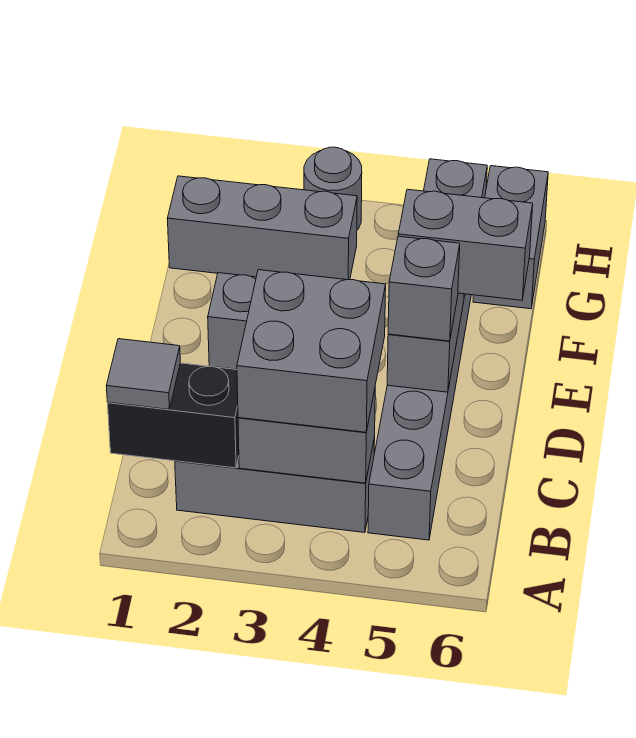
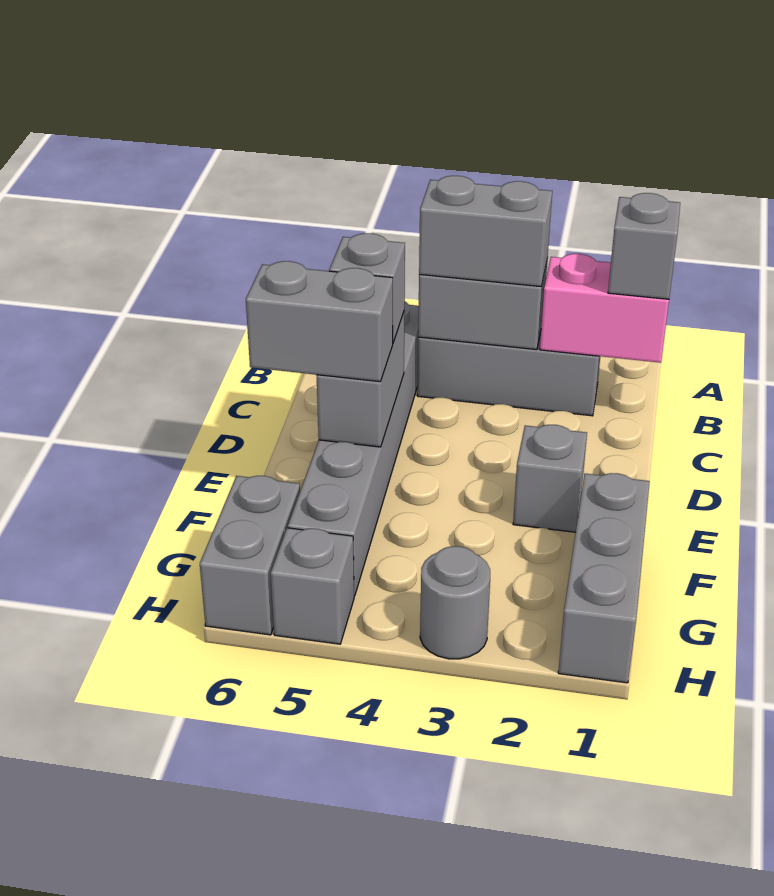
black 1x2 brick [108,363,239,468] -> pink 1x2 brick [540,254,669,363]
grey 1x1 tile [106,339,180,409] -> grey 1x1 brick [608,193,680,299]
grey 2x2 brick [237,270,386,432] -> grey 1x2 brick [419,176,552,287]
grey 1x3 brick [168,176,357,280] -> grey 1x3 brick turned to [558,473,650,683]

